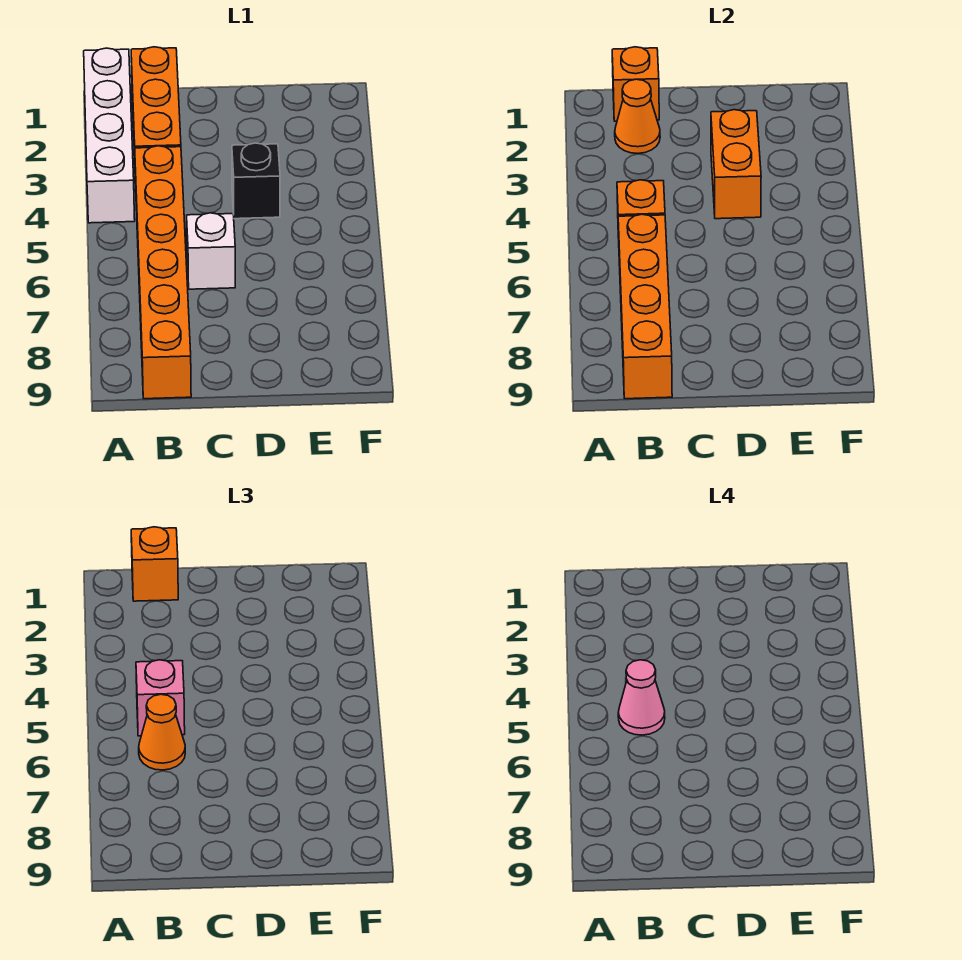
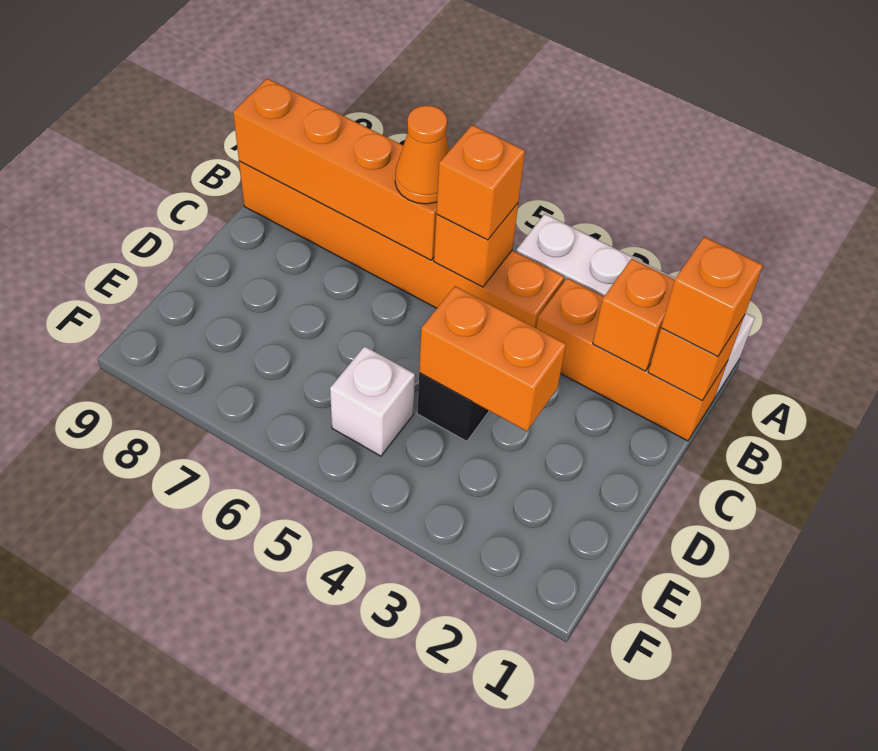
orange 1x1 cone [615,79,660,153] -> orange 1x1 brick [593,259,674,371]
pink 1x1 brick [136,660,185,736] -> orange 1x1 brick [436,125,525,240]
pink 1x1 cone [618,660,665,735] -> none
white 1x1 brick [187,213,235,289] -> white 1x1 brick moved to [330,346,415,456]

